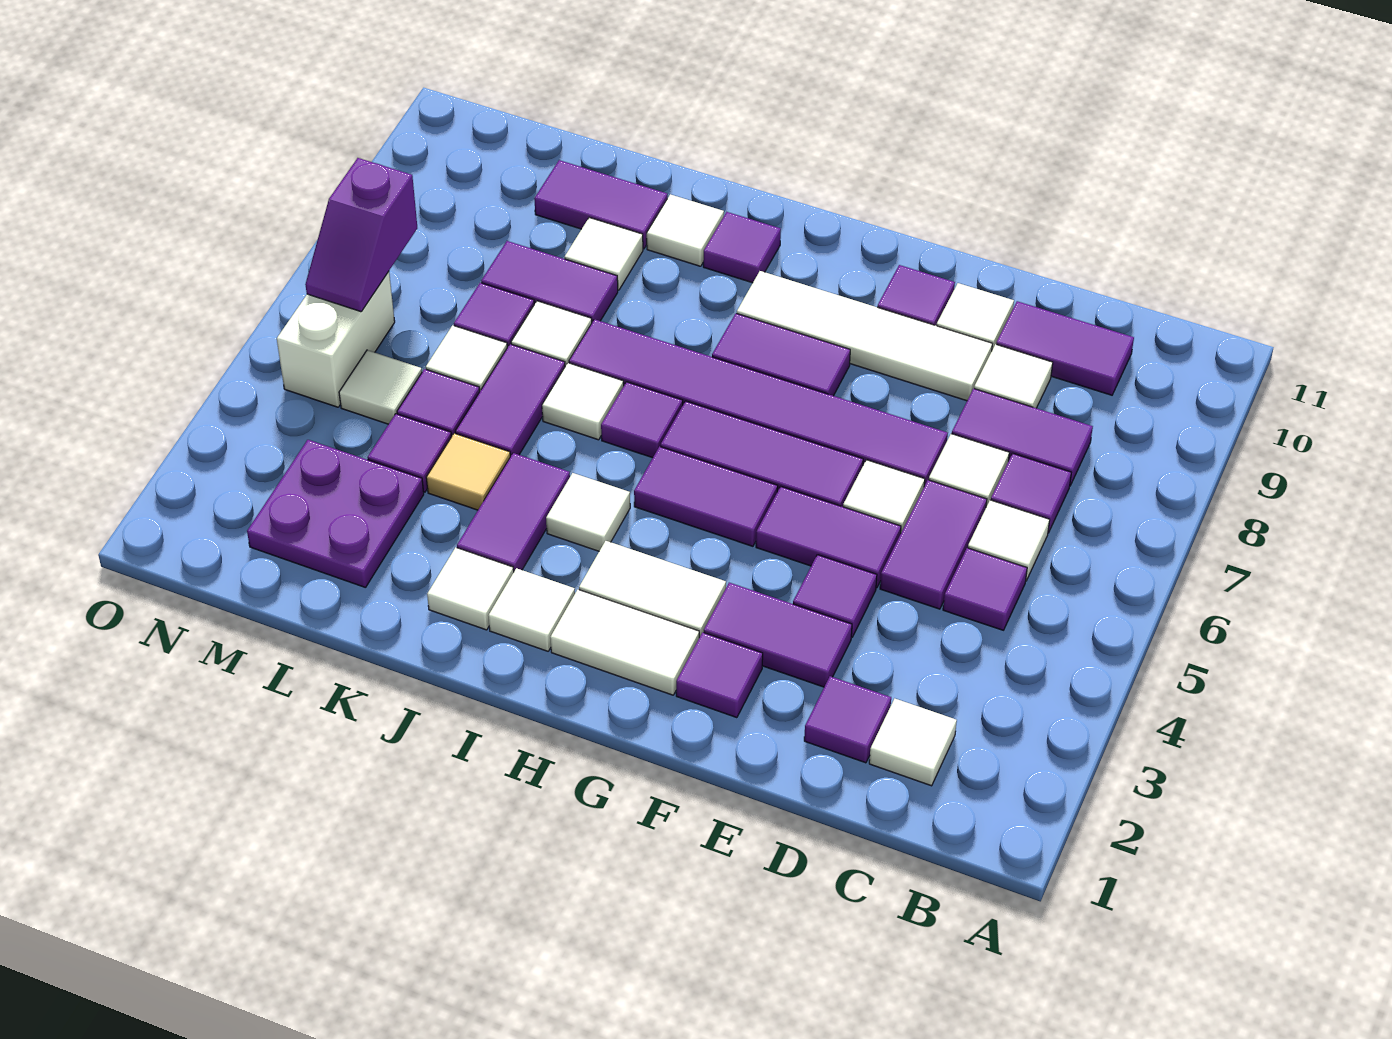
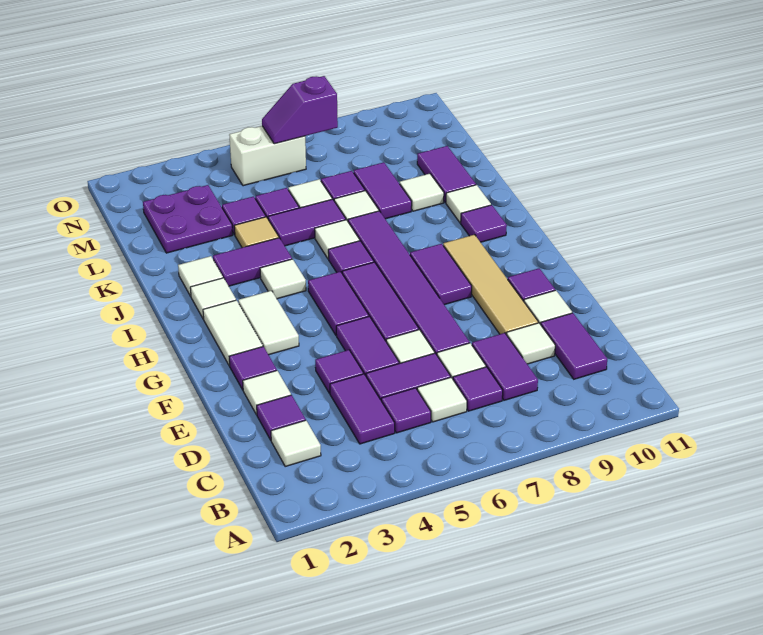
purple 1x2 tile [704,583,852,687] -> purple 1x2 tile moved to [330,374,395,444]
white 1x4 tile [737,271,992,401] -> tan 1x4 tile [443,235,538,334]
white 1x1 tile [339,350,422,424] -> white 1x1 tile moved to [243,371,291,415]

